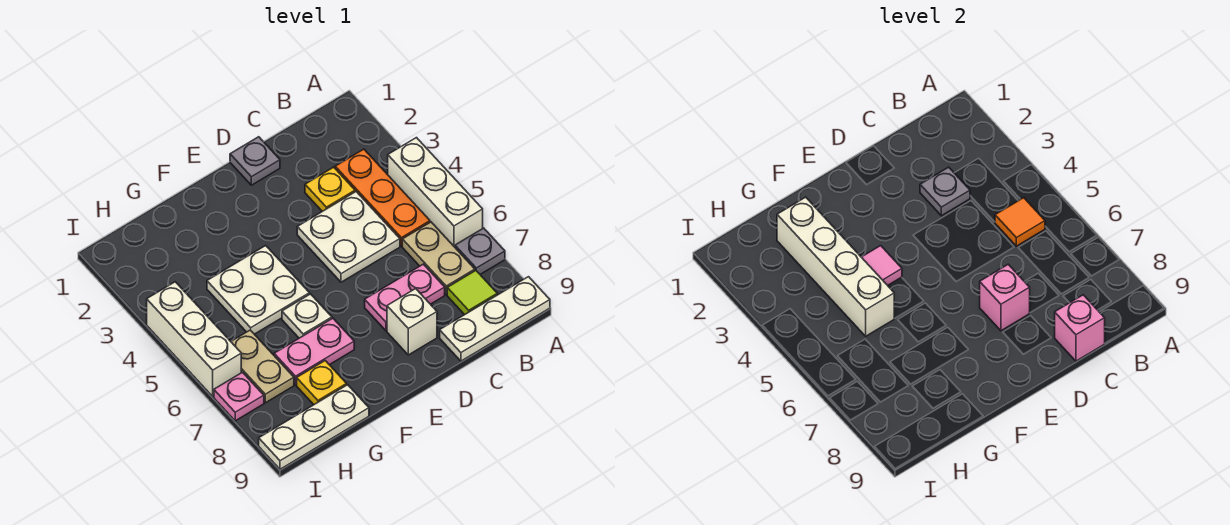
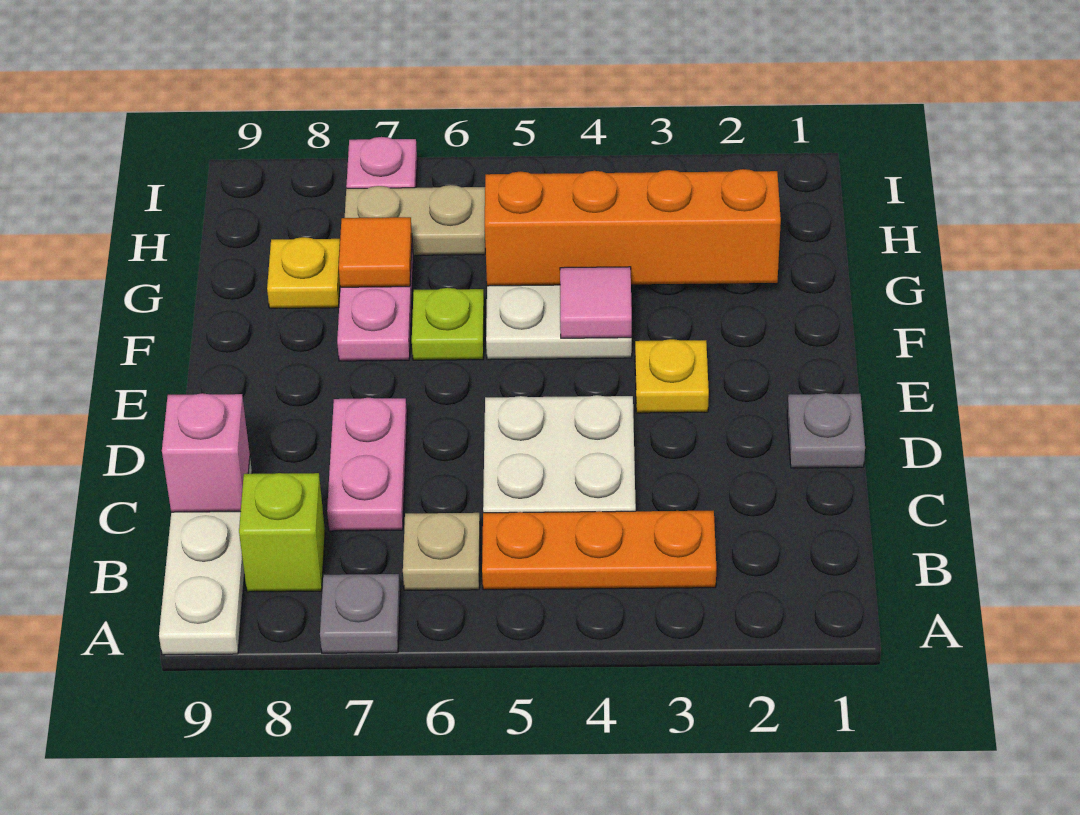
white 1x3 brick [388,138,483,247] -> none
orange 1x1 tile [995,198,1045,246] -> orange 1x1 tile moved to [339,217,412,287]
tan 1x2 plate [402,222,475,295] -> tan 1x1 plate [403,513,480,590]
lime 1x1 tile [447,271,497,315] -> lime 1x1 brick [239,473,325,592]
yellow 1x1 plate [305,167,355,211] -> yellow 1x1 plate moved to [635,339,709,413]
grey 1x1 plate [920,167,970,216] -> none
pink 1x1 brick [980,264,1030,331] -> none
white 1x1 brick [387,289,437,355] -> none
white 1x1 plate [282,294,332,338] -> lime 1x1 plate [412,288,484,360]
white 1x4 brick [777,197,895,336] -> orange 1x4 brick [485,169,781,286]
white 1x3 plate [259,385,369,469] -> none
white 1x3 brick [147,282,241,396] -> none

